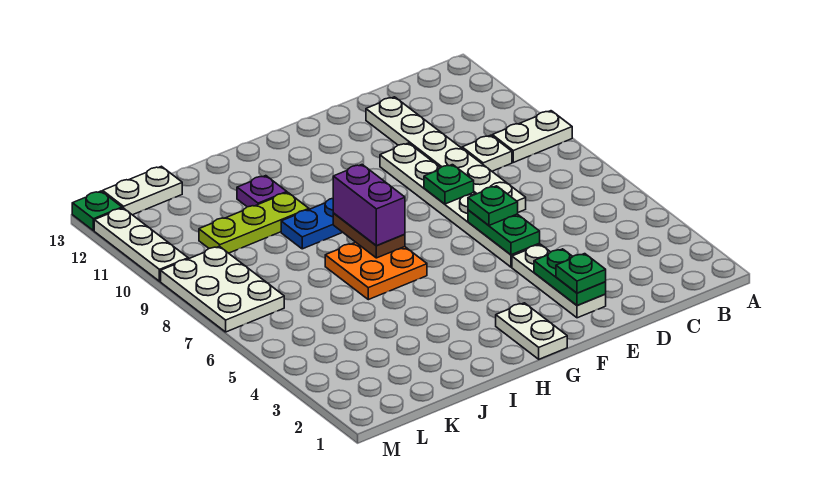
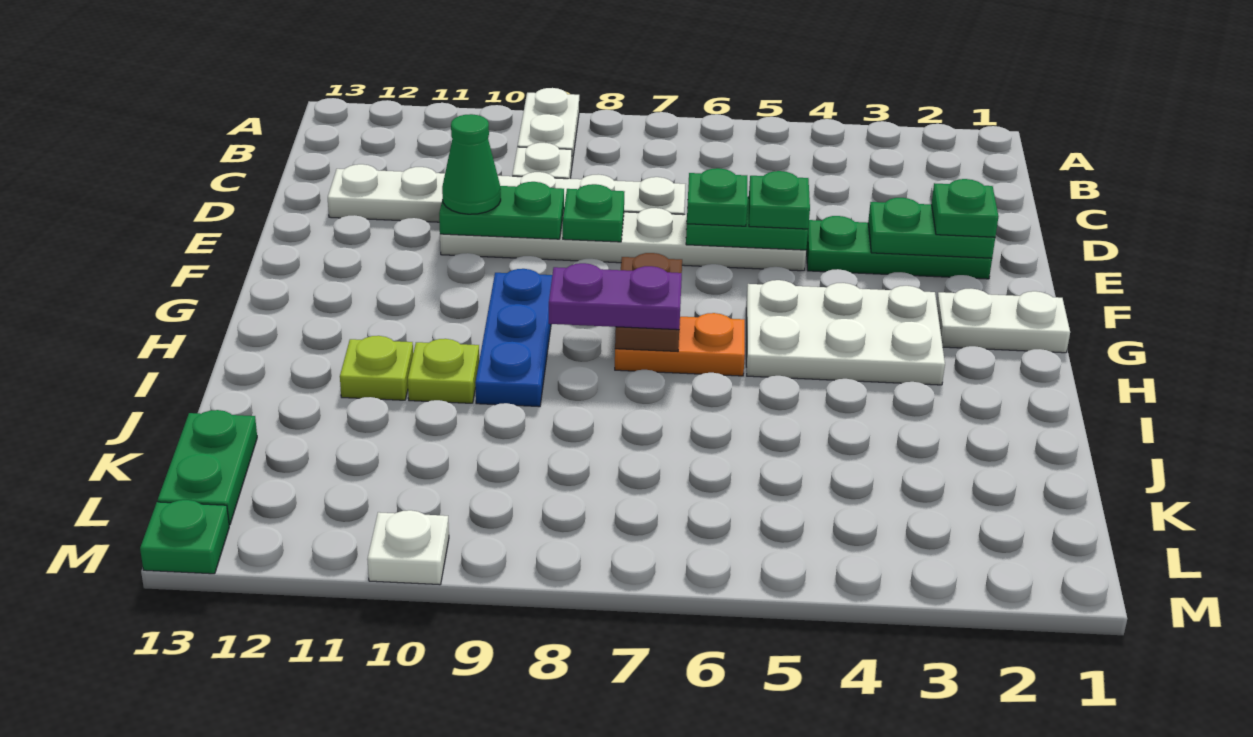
white 1x3 plate [512,244,606,318] -> green 1x3 plate [806,216,992,279]
none -> green 1x1 plate [749,171,810,229]
none -> green 1x2 plate [439,182,564,239]
none -> green 1x1 cone [442,114,501,214]
orange 2x2 plate [325,242,427,300] -> orange 1x2 plate [615,313,745,376]
brown 1x2 plate [333,213,405,258] -> brown 1x2 plate turned to [615,253,682,351]
purple 1x2 brick [333,165,405,246] -> purple 1x2 plate [549,263,682,330]
lime 1x3 plate [199,192,309,253] -> lime 1x1 plate [408,339,479,403]
purple 1x1 plate [237,176,287,207] -> lime 1x1 plate [340,336,413,400]
white 1x2 plate [103,166,182,215] -> green 1x2 plate [158,410,257,525]
white 2x3 plate [161,246,284,332] -> white 2x3 plate moved to [746,280,945,385]
white 1x3 plate [94,208,188,281] -> white 1x1 plate [367,510,449,585]

